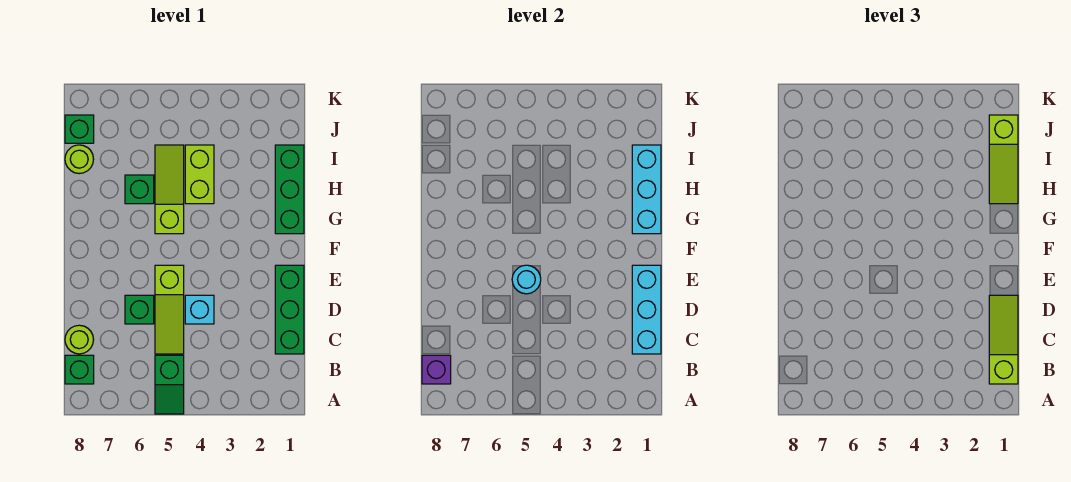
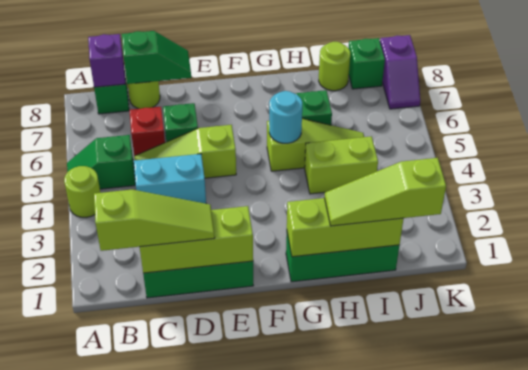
none -> lime 1x1 round brick [64,166,100,218]
cyan 1x3 brick [632,265,661,354] -> lime 1x3 brick [140,206,253,273]
none -> red 1x1 brick [129,107,165,156]
none -> green 1x2 slope [122,31,191,84]
cyan 1x1 brick [185,295,214,324] -> cyan 1x2 brick [134,154,206,204]
cyan 1x1 round brick [512,265,541,294] -> cyan 1x1 round brick moved to [269,91,302,143]
cyan 1x3 brick [632,145,661,234] -> lime 1x3 brick [287,198,404,257]
none -> purple 1x2 slope [380,35,420,109]

